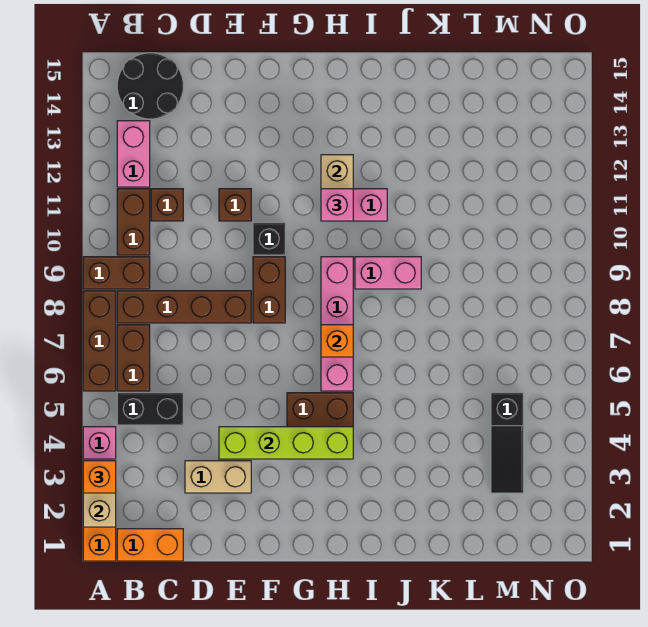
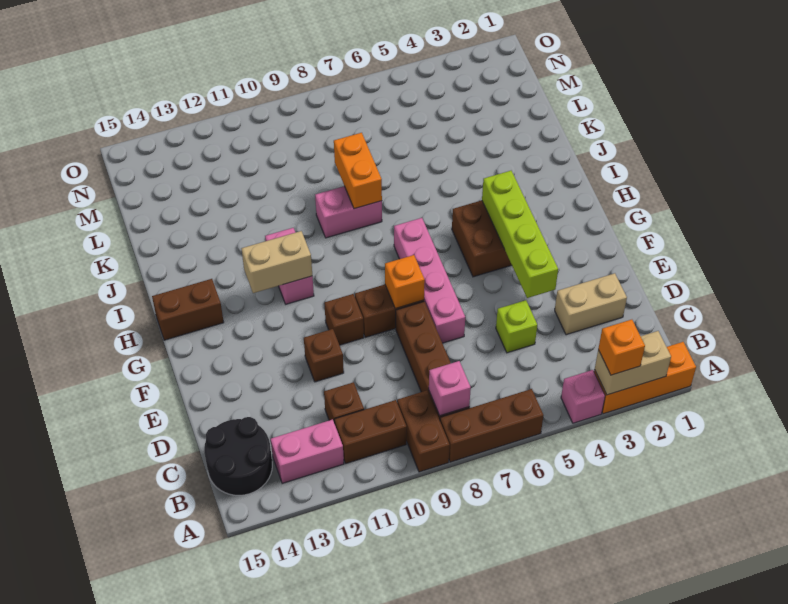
orange 1x2 brick [117,529,183,561] -> orange 1x2 brick moved to [334,133,382,209]
black 1x2 brick [117,393,183,425] -> none
brown 1x2 brick [117,325,150,391] -> brown 1x2 brick moved to [152,279,224,340]
tan 1x2 brick [185,461,251,493] -> tan 1x2 brick turned to [555,273,627,335]
none -> lime 1x1 brick [496,300,537,353]
black 1x1 brick [253,223,285,255] -> brown 1x1 brick [324,294,364,345]
pink 1x4 brick [321,257,353,391] -> pink 1x4 brick turned to [394,218,465,343]
orange 1x1 brick [321,325,353,357] -> orange 1x1 brick moved to [385,255,425,309]
pink 1x1 brick [321,189,353,221] -> pink 1x1 brick moved to [429,361,471,416]
pink 1x2 brick [355,257,421,289] -> pink 1x2 brick turned to [315,186,382,238]
black 1x3 slope [491,393,523,493] -> none

